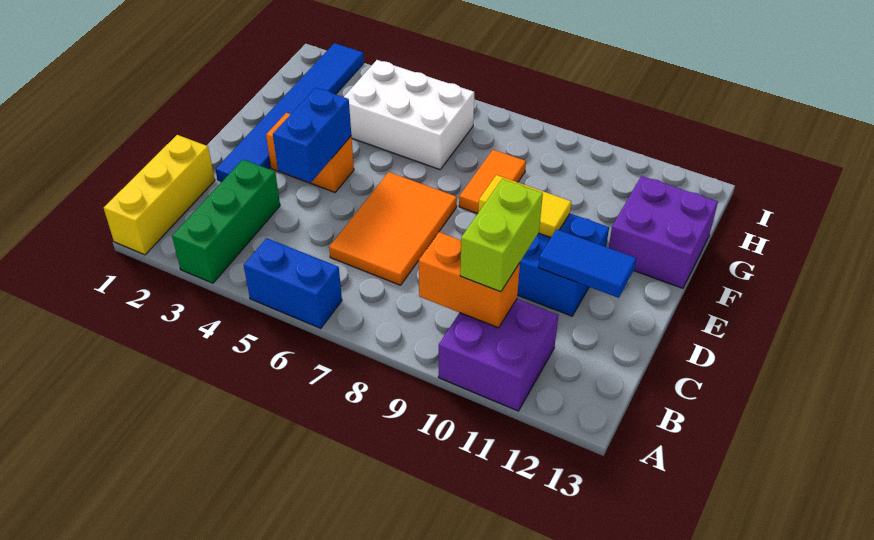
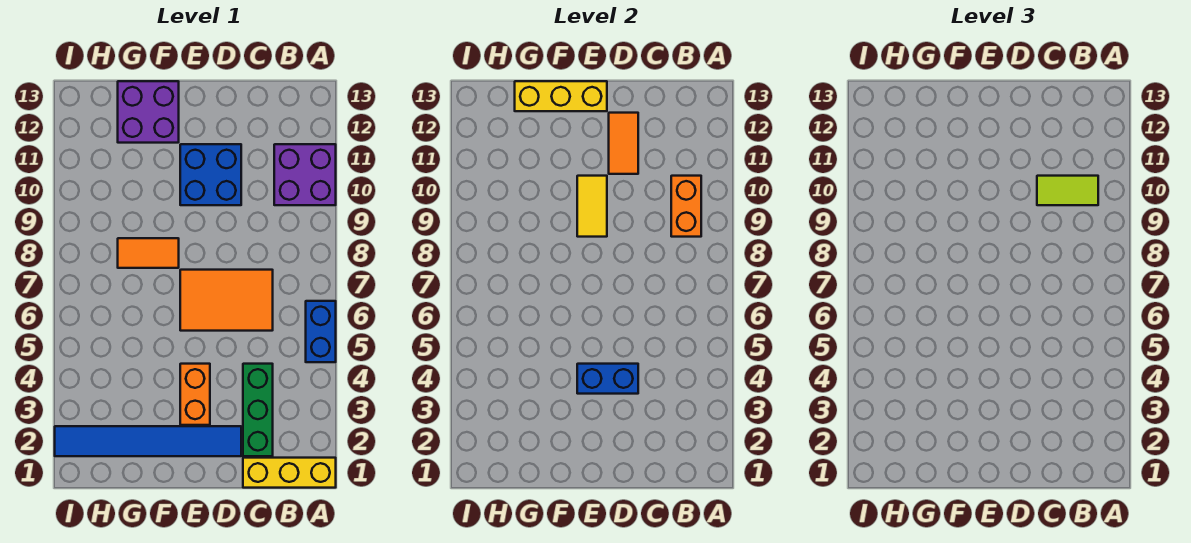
green 1x3 brick [172,160,280,283] -> green 1x3 brick turned to [243,364,273,456]
lime 1x2 brick [460,179,543,292] -> lime 1x2 tile [1037,176,1098,205]
blue 1x2 tile [538,229,636,298] -> orange 1x2 tile [609,113,638,174]
none -> yellow 1x3 brick [515,81,607,111]
white 2x3 brick [344,60,474,170] -> none

